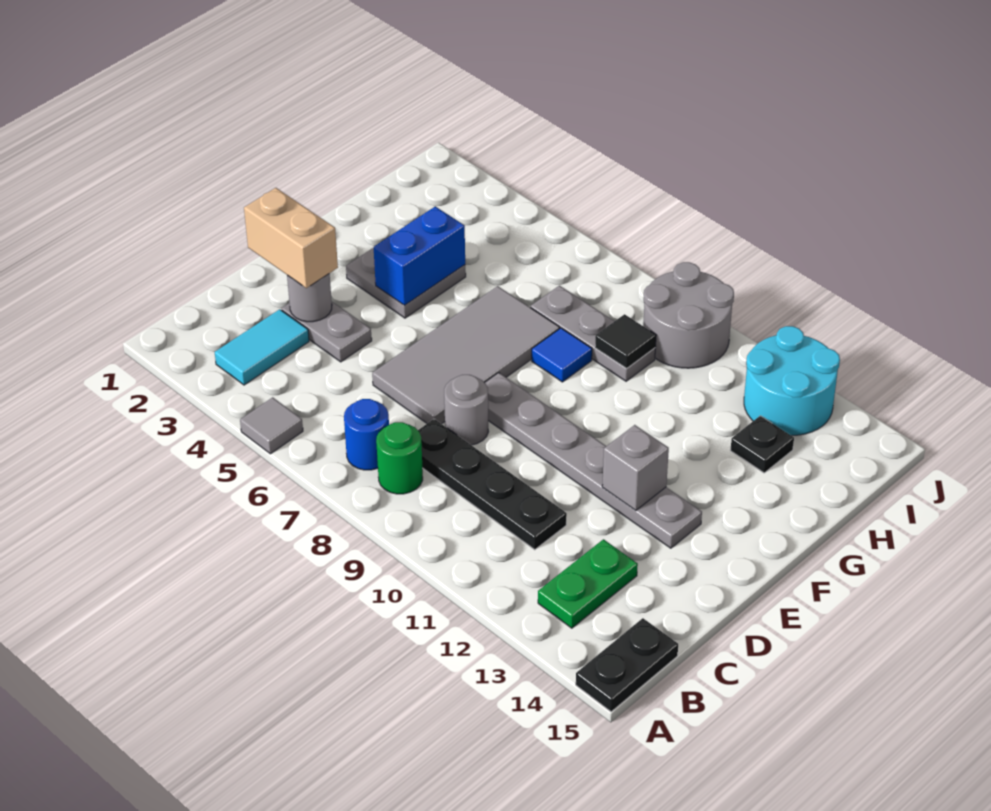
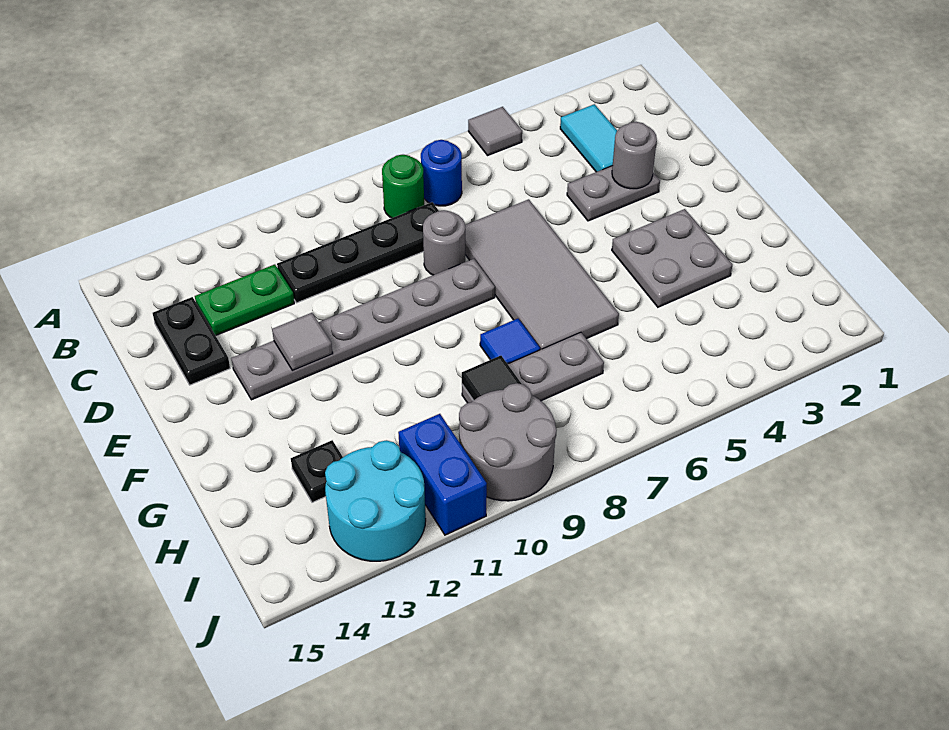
black 1x2 plate [576,618,678,712] -> black 1x2 plate moved to [153,297,230,385]
green 1x2 plate [538,539,638,628] -> green 1x2 plate turned to [195,264,294,336]
tan 1x2 brick [244,188,338,288] -> none
grey 1x1 brick [602,425,669,511] -> grey 1x1 tile [272,313,333,370]
blue 1x2 brick [374,206,465,306] -> blue 1x2 brick moved to [398,414,487,535]

